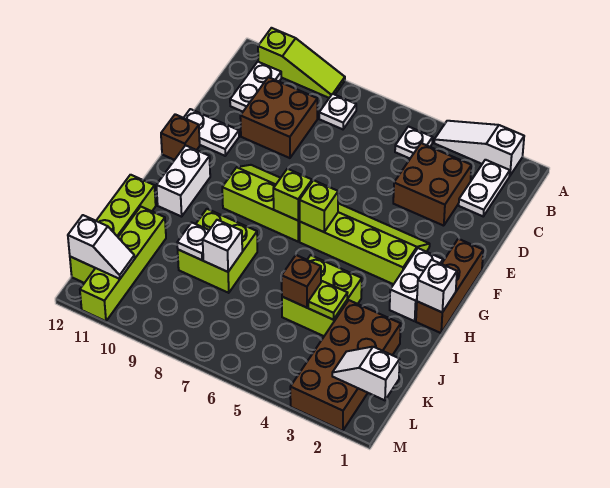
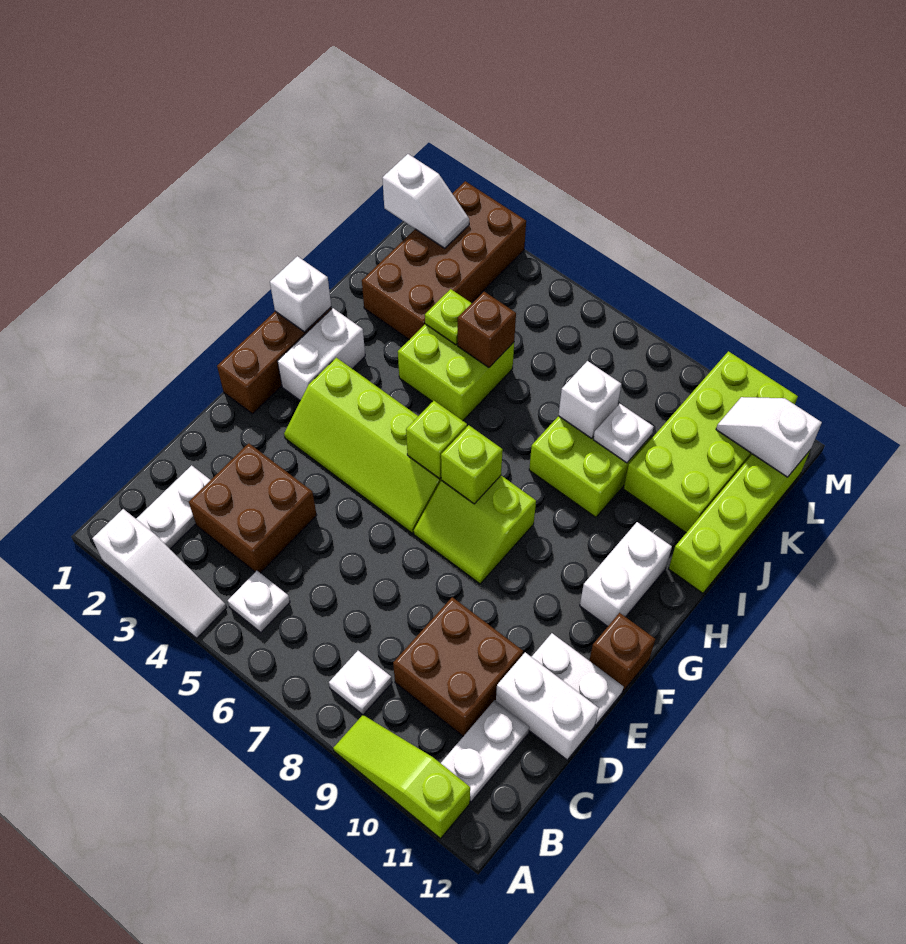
none -> white 1x2 brick [496,652,599,760]
lime 2x3 slope [222,165,300,242] -> lime 2x2 slope [414,476,536,584]
lime 1x4 brick [80,207,166,321] -> lime 2x4 brick [624,351,798,533]

